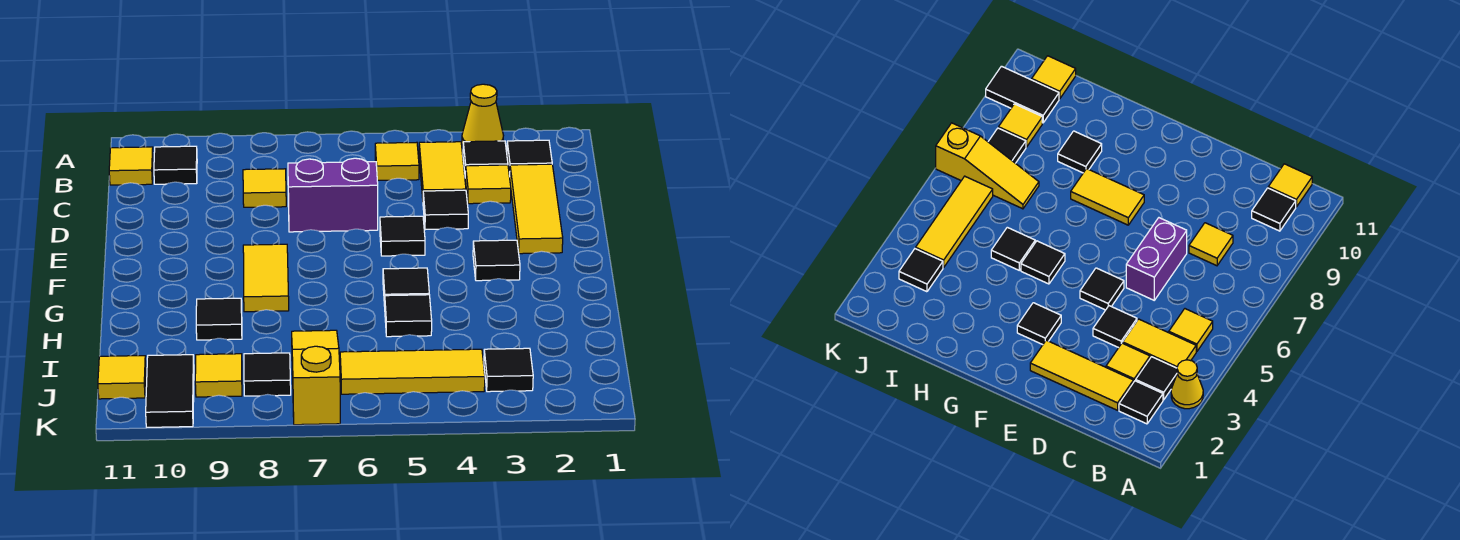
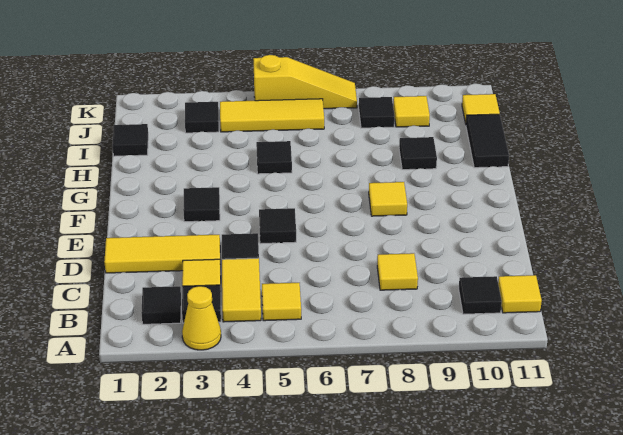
yellow 1x3 tile [510,164,563,254] -> yellow 1x3 tile turned to [104,235,220,273]
purple 1x2 brick [288,158,378,232] -> none
yellow 1x2 tile [243,244,289,312] -> yellow 1x1 tile [369,182,407,216]
black 1x1 tile [383,268,429,306] -> black 1x1 tile moved to [112,124,148,156]
yellow 1x3 slope [292,330,340,425] -> yellow 1x3 slope turned to [253,55,357,109]
black 1x2 tile [146,355,194,427] -> black 1x2 tile moved to [466,114,509,168]

